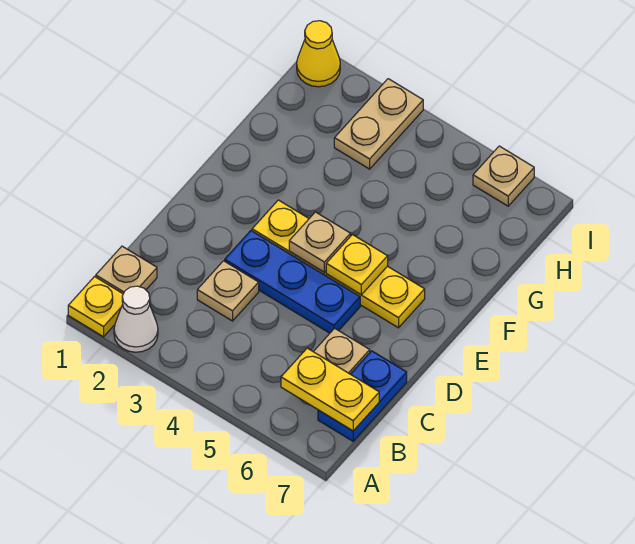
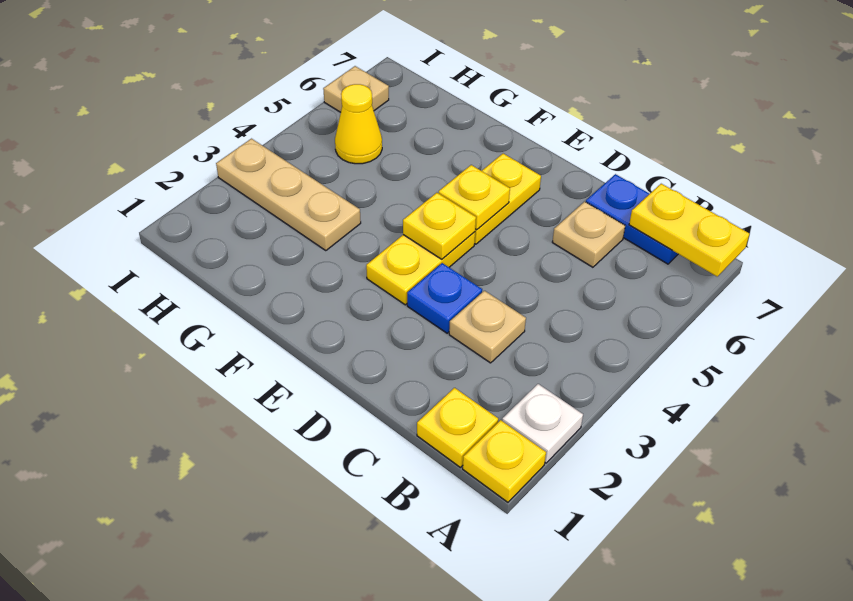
white 1x1 cone [114,286,158,352] -> white 1x1 plate [502,384,583,463]
tan 1x1 plate [96,246,157,294] -> yellow 1x1 plate [417,388,498,467]
yellow 1x2 plate [281,348,379,431] -> yellow 1x2 plate turned to [629,184,749,276]
blue 1x3 plate [225,231,360,333] -> blue 1x1 plate [407,263,482,333]
tan 1x1 plate [289,212,351,272] -> yellow 1x1 plate [403,193,476,259]
tan 1x2 plate [334,79,423,169] -> tan 1x3 plate [216,139,361,251]
yellow 1x1 cone [297,21,340,87] -> yellow 1x1 cone moved to [335,84,382,164]

